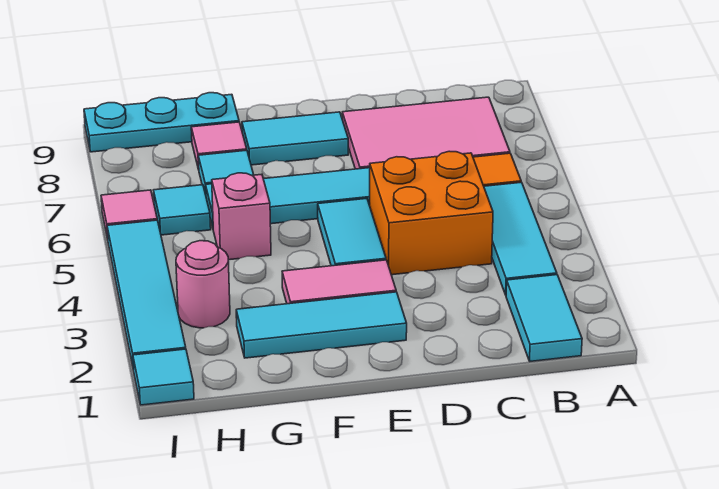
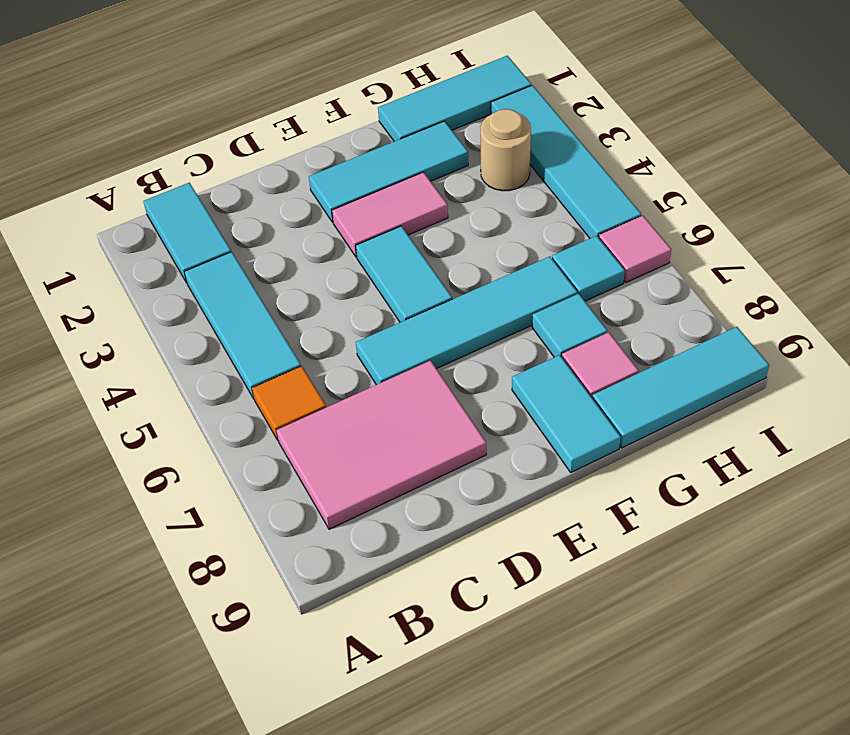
orange 2x2 brick [370,151,493,275] -> none
cyan 1x2 tile [242,112,348,165] -> cyan 1x2 tile turned to [512,355,621,472]
pink 1x1 brick [212,173,271,260] -> none
cyan 1x3 plate [84,93,239,152] -> cyan 1x3 tile [592,327,769,448]
pink 1x1 round brick [176,241,230,328] -> tan 1x1 round brick [480,109,531,191]
cyan 1x1 tile [133,349,194,405] -> cyan 1x3 tile [378,56,531,141]

